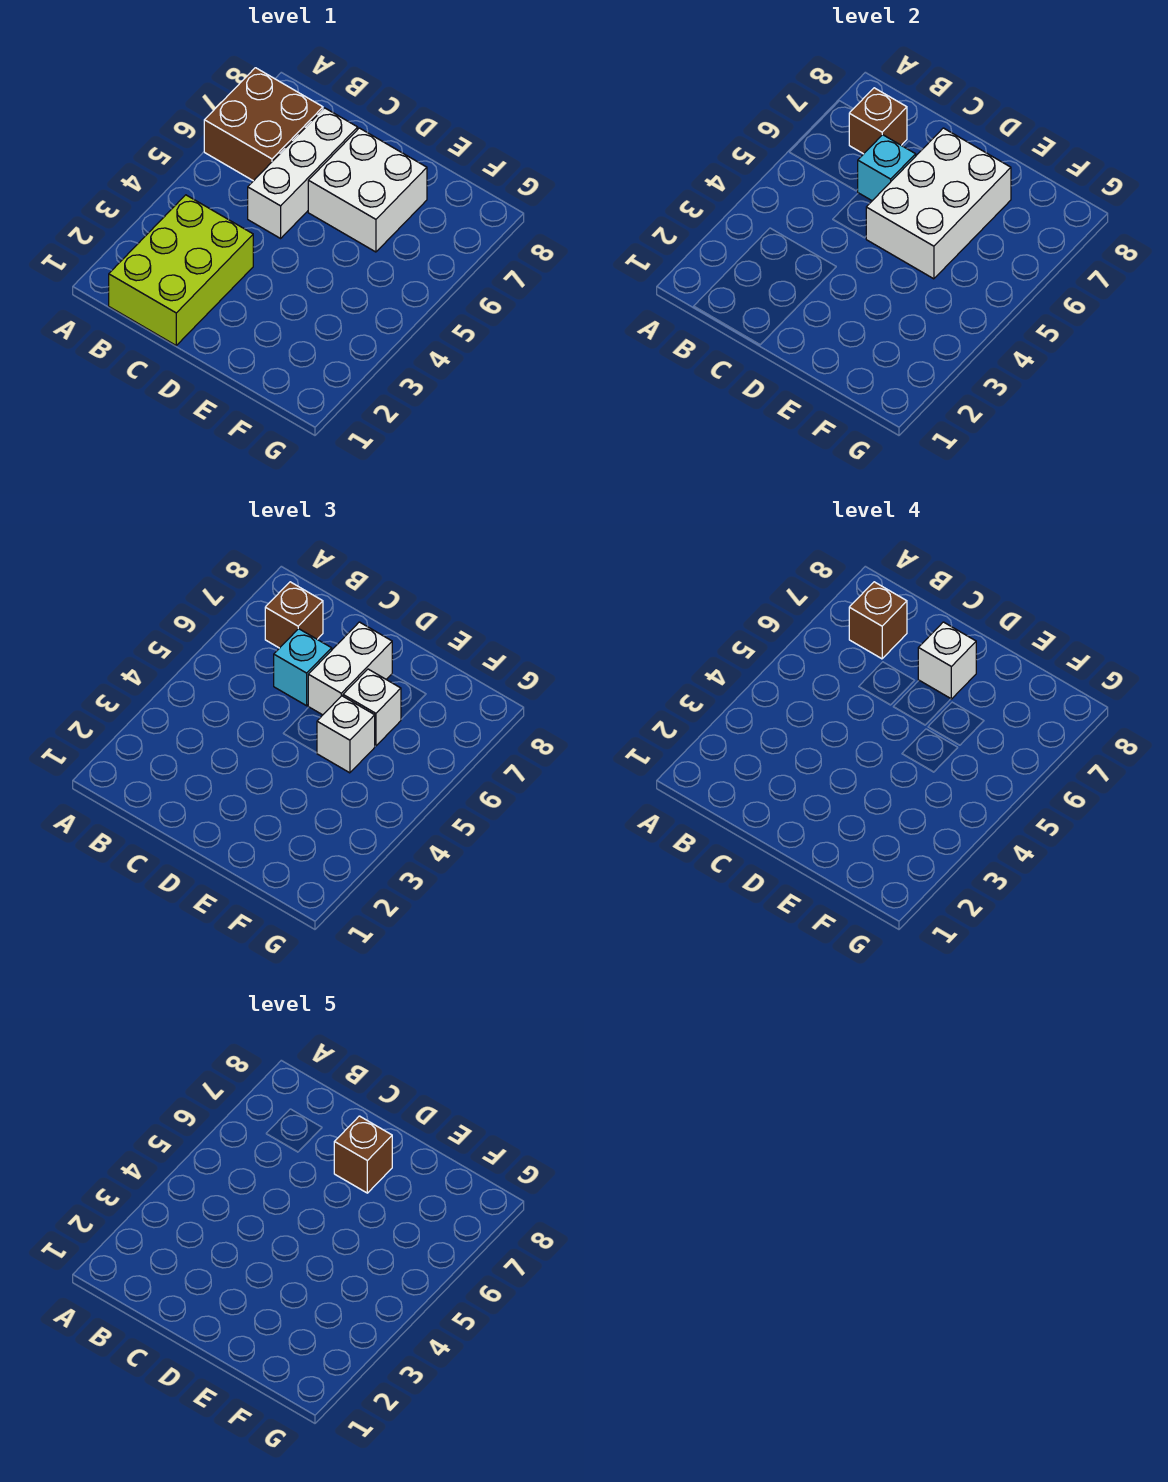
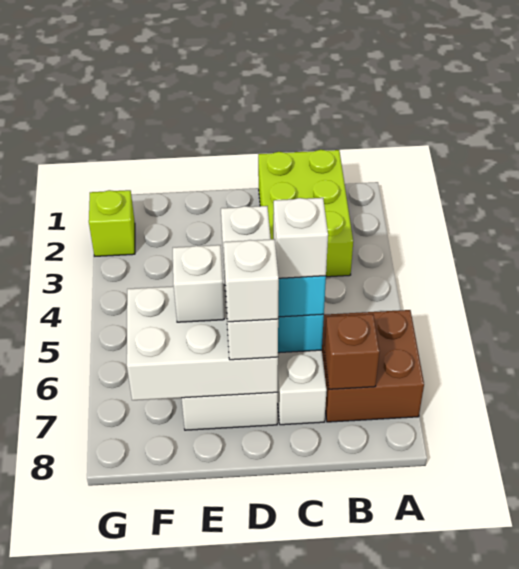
brown 1x1 brick [265,582,323,648] -> none
brown 1x1 brick [849,582,907,659] -> none
white 2x3 brick [866,128,1011,279] -> white 2x3 brick turned to [127,284,278,400]
white 1x2 brick [308,622,392,715] -> white 1x3 brick [221,206,278,360]
brown 1x1 brick [334,1116,392,1193] -> none
white 1x1 brick [317,696,375,773] -> white 1x1 brick moved to [273,198,328,278]
none -> lime 1x1 brick [89,190,135,256]

